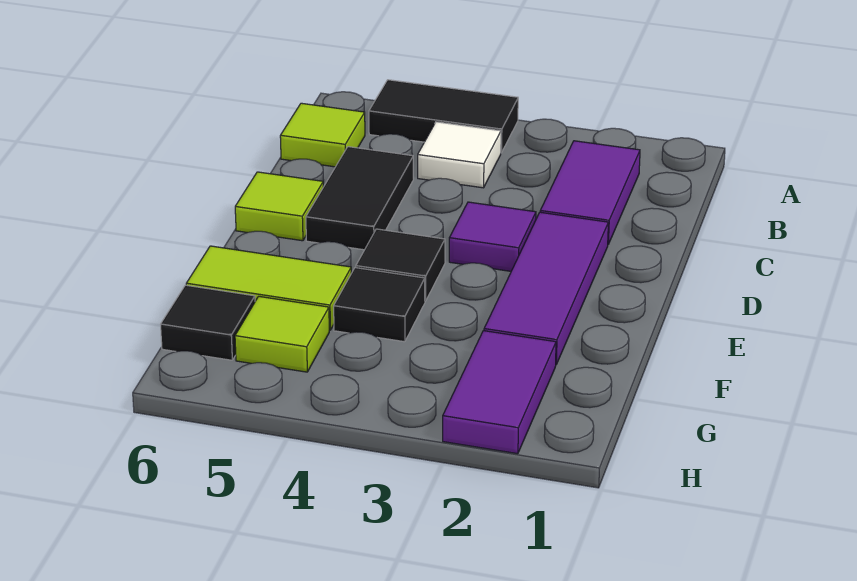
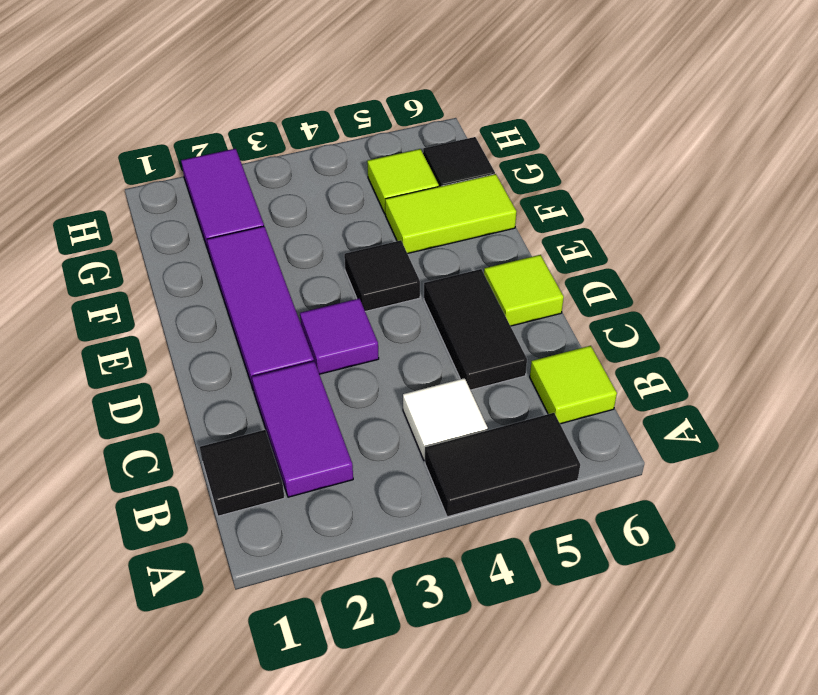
black 1x1 tile [334,268,425,342] -> black 1x1 tile moved to [200,430,284,516]

